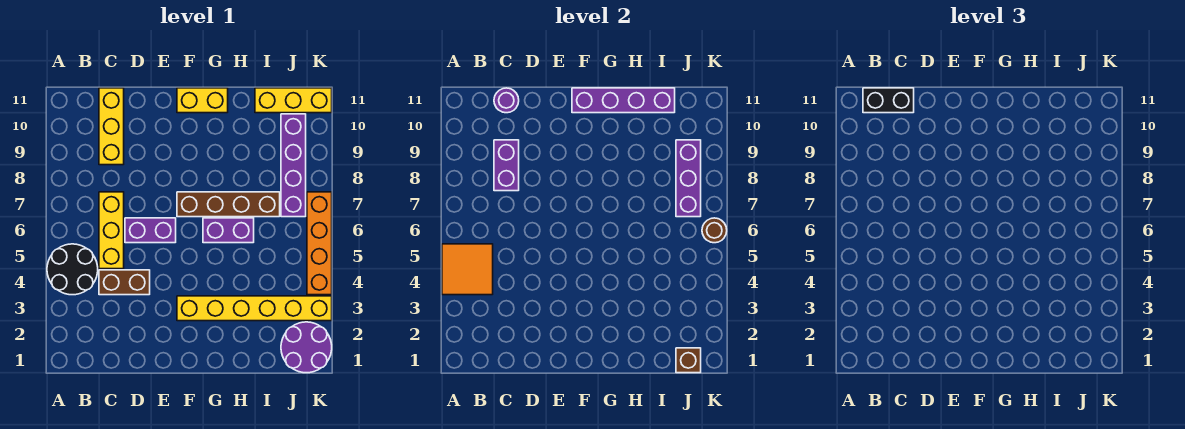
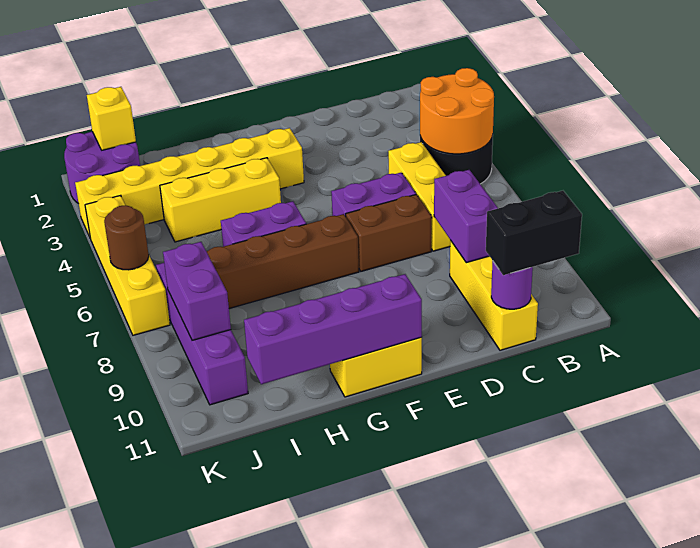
orange 2x2 tile [442,244,493,295] -> orange 2x2 round brick [420,68,494,154]
brown 1x2 brick [99,270,150,295] -> brown 1x2 brick moved to [346,194,432,271]
yellow 1x3 brick [255,88,332,113] -> yellow 1x3 brick moved to [160,158,281,242]
brown 1x1 brick [676,348,701,373] -> yellow 1x1 brick [87,87,136,150]
purple 1x3 brick [676,140,701,217] -> purple 1x2 brick [163,242,231,340]
orange 1x4 brick [307,192,332,295] -> yellow 1x4 brick [85,195,170,335]

